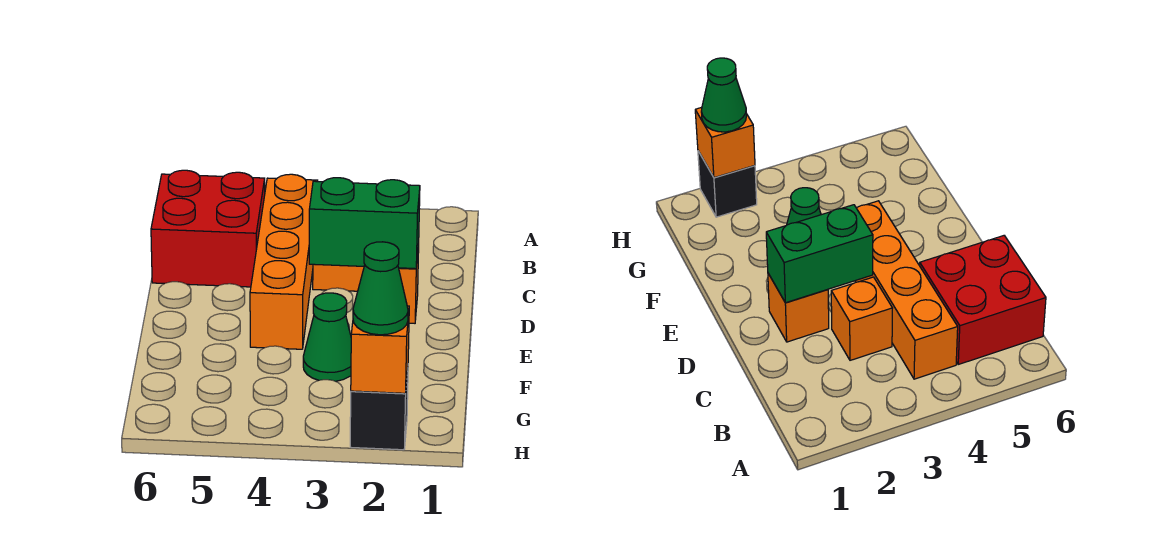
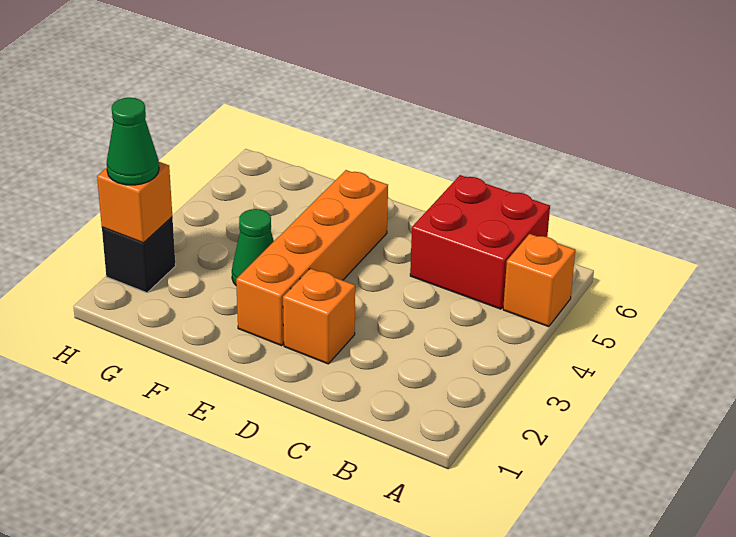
orange 1x4 brick [250,174,318,349] -> orange 1x4 brick turned to [236,170,388,346]
orange 1x1 brick [313,264,364,291] -> orange 1x1 brick moved to [503,234,575,327]
green 1x2 brick [309,178,420,269] -> none

